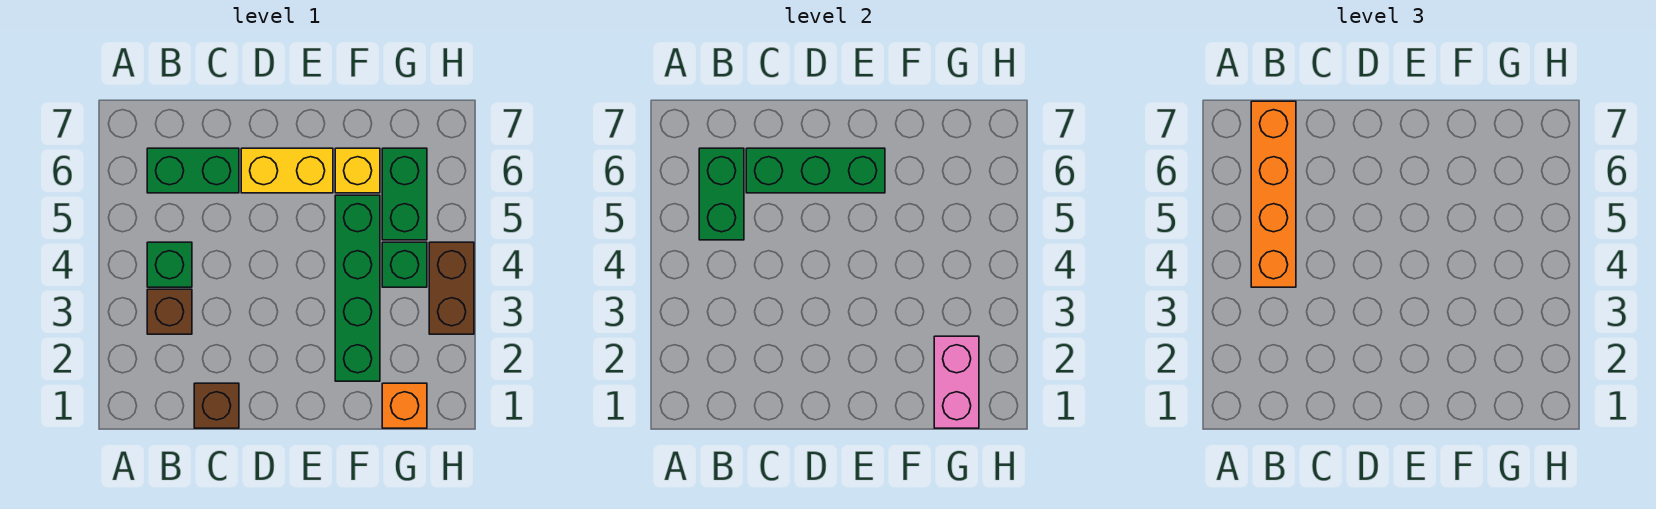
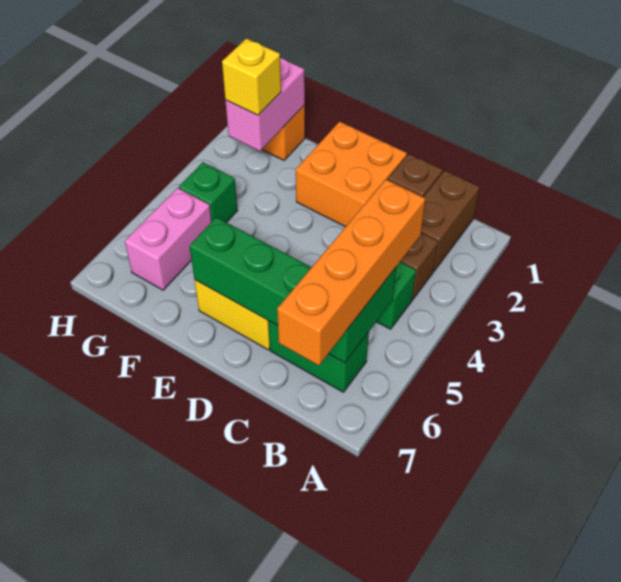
none -> orange 2x2 brick [296,122,407,227]
green 1x4 brick [335,195,380,381] -> none
yellow 1x1 brick [335,148,380,193] -> yellow 1x1 brick moved to [222,38,281,115]
green 1x2 brick [382,148,427,240] -> pink 1x2 brick [125,188,212,290]
brown 1x2 brick [429,242,474,334] -> brown 1x2 brick moved to [421,170,480,271]

